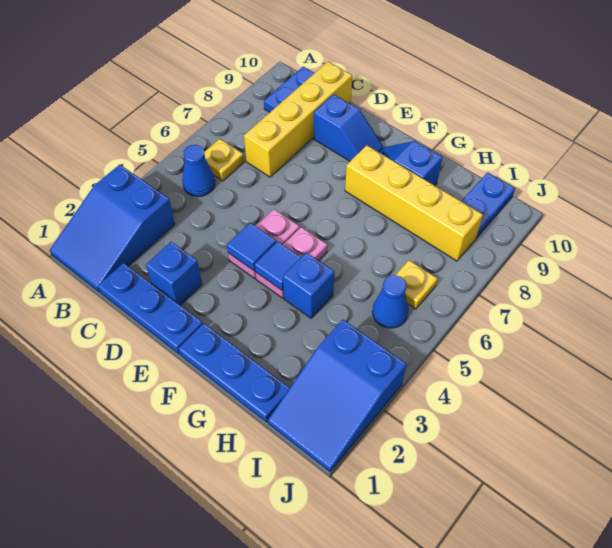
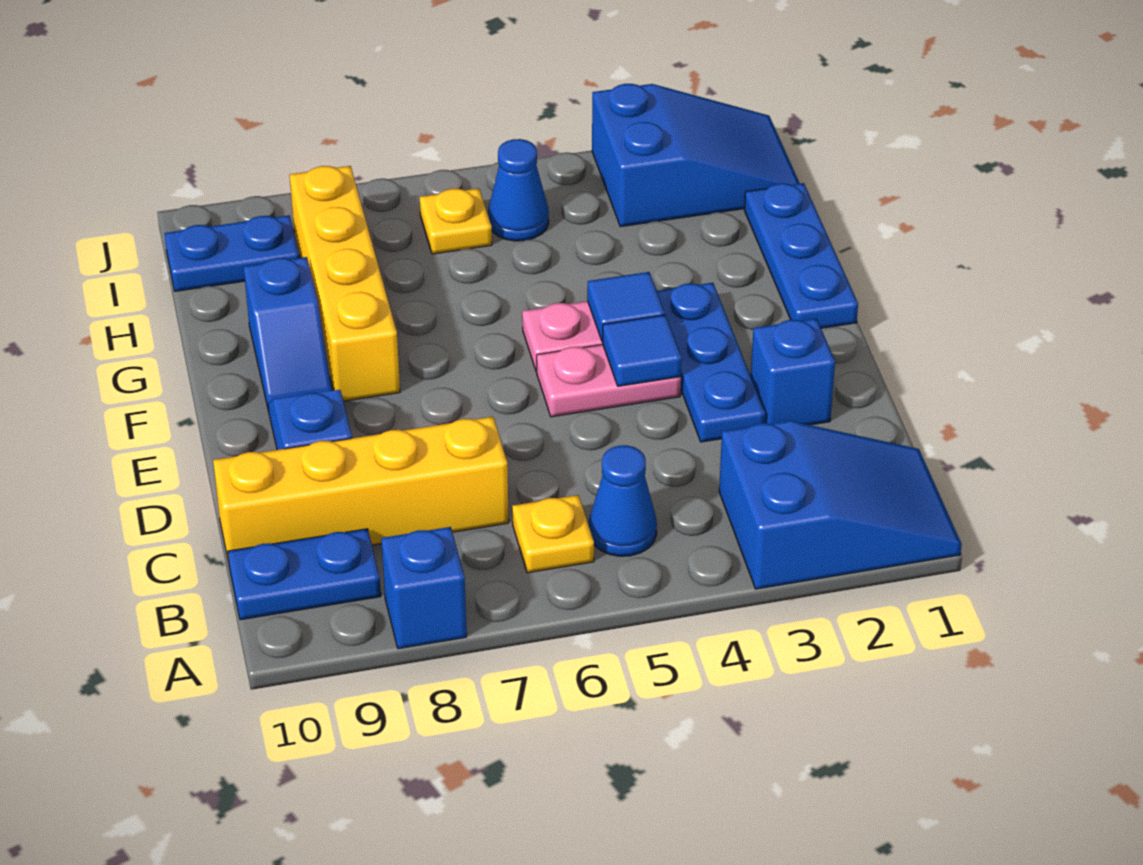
blue 1x3 plate [98,263,203,354] -> blue 1x3 plate moved to [657,283,765,442]
blue 1x1 brick [283,252,334,318] -> blue 1x1 brick moved to [381,527,467,649]

